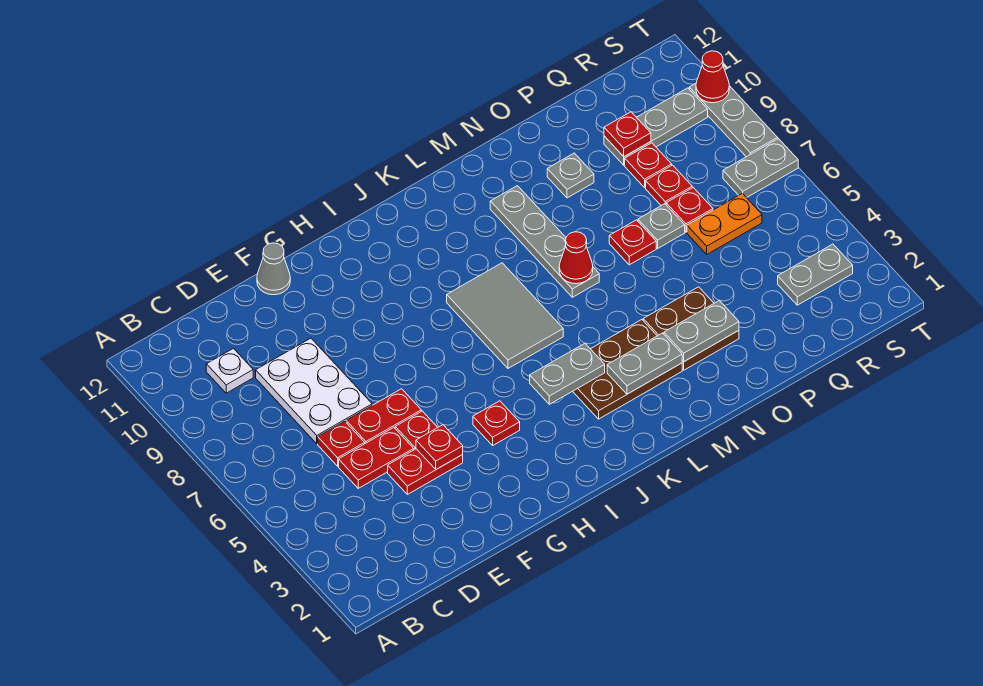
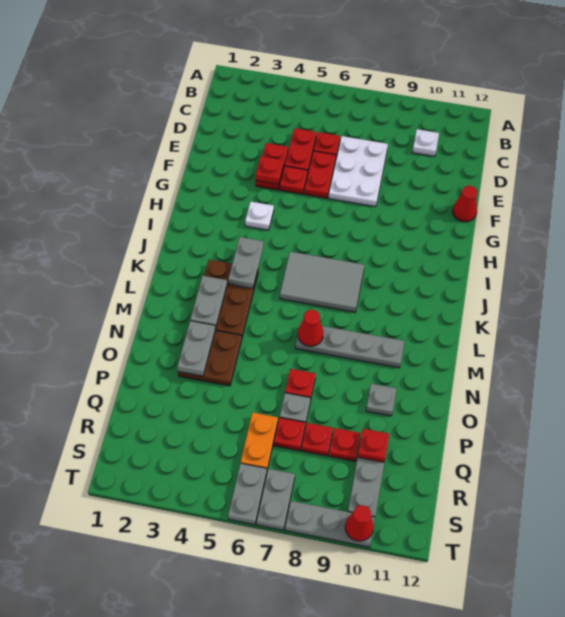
white 2x3 plate [256,338,372,444] -> white 2x3 plate turned to [329,136,388,207]
grey 1x1 cone [257,243,290,295] -> red 1x1 cone [453,186,477,222]
red 1x1 plate [473,401,520,445] -> white 1x1 plate [245,202,274,230]
grey 1x2 plate [778,244,853,305] -> grey 1x2 plate moved to [228,463,267,525]

